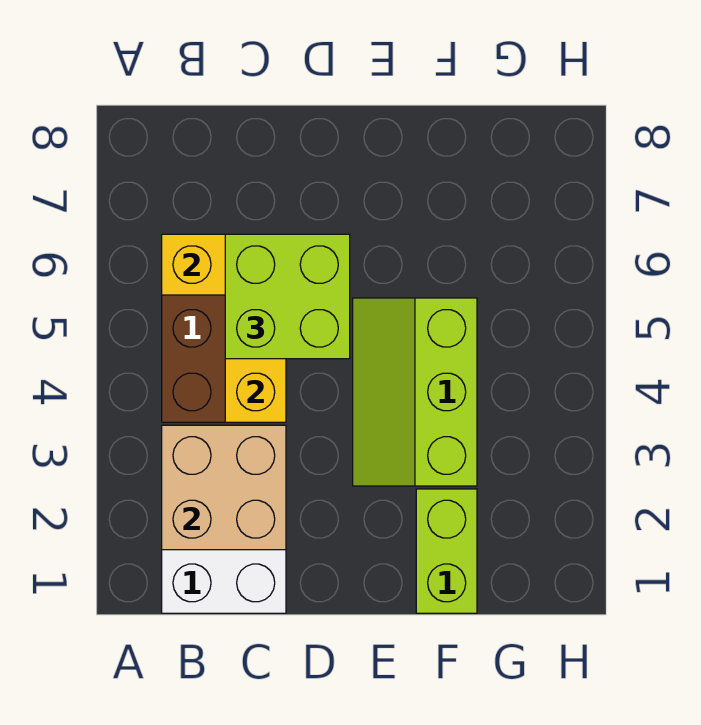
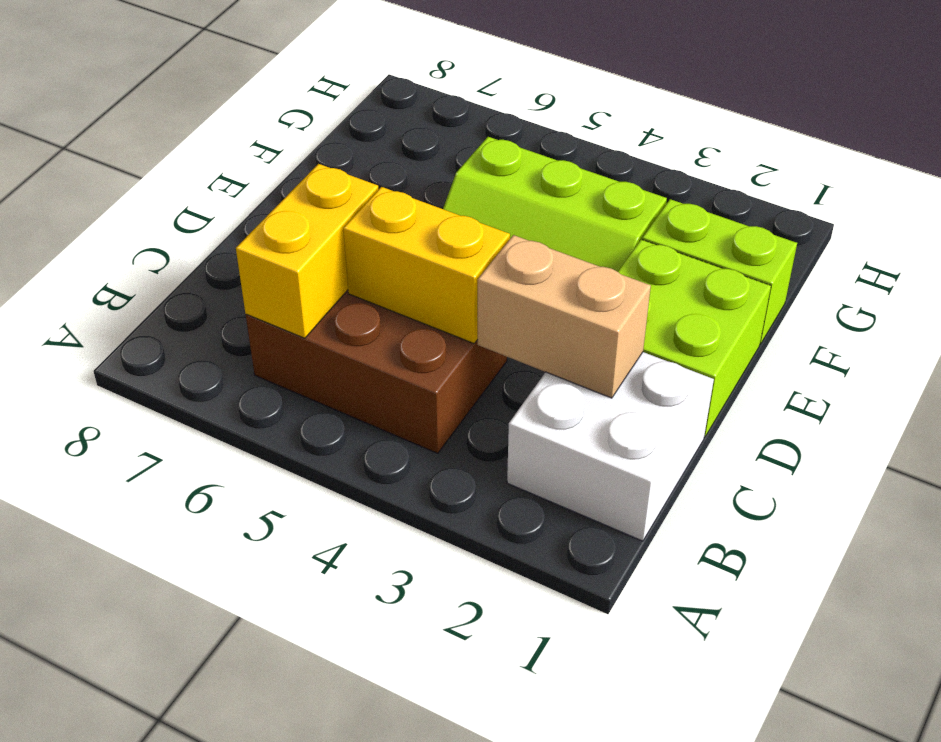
tan 2x2 brick [162,425,286,550] -> tan 1x2 brick [477,235,651,398]
lime 2x2 brick [225,234,350,359] -> lime 2x2 brick moved to [618,240,771,437]

